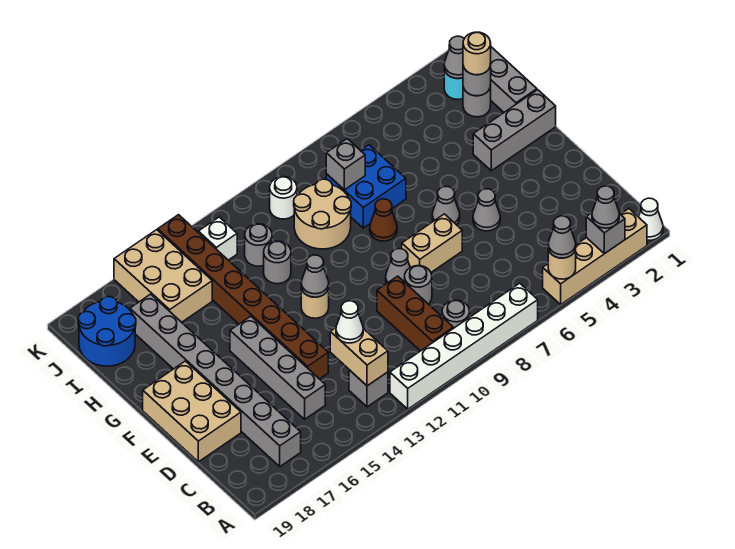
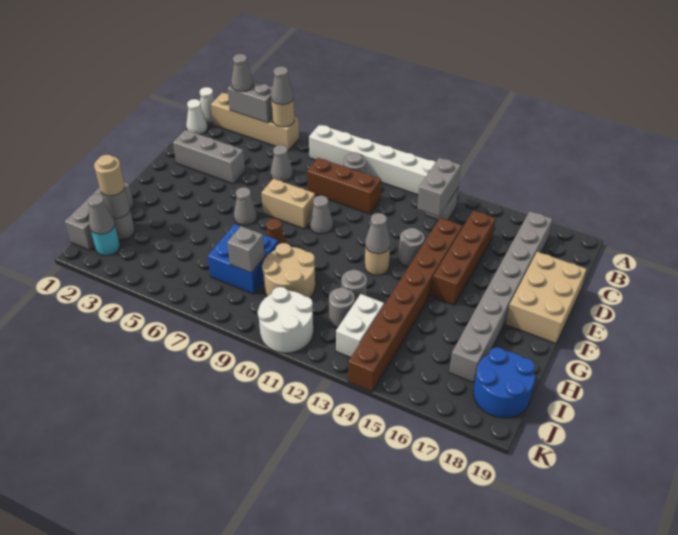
grey 1x1 brick [586,213,625,254] -> grey 1x2 brick [227,81,272,123]
brown 1x3 brick [377,276,453,351] -> brown 1x3 brick turned to [307,158,381,214]
tan 1x2 brick [330,328,388,386] -> grey 1x2 brick [417,158,461,216]
white 1x1 cone [336,301,363,343] -> white 1x1 cone moved to [186,99,208,134]
grey 1x4 brick [230,316,325,419] -> brown 1x4 brick [431,211,496,305]
grey 1x1 round brick [405,266,432,304] -> grey 1x1 round brick moved to [399,228,425,267]
grey 1x1 cone [473,189,500,231] -> grey 1x1 cone moved to [271,145,293,182]
grey 1x3 brick [473,90,556,171] -> grey 1x3 brick moved to [173,130,245,184]
tan 2x3 brick [114,230,212,322] -> none
white 1x1 round brick [270,177,297,219] -> white 2x2 round brick [258,287,313,353]
white 1x1 brick [198,217,237,260] -> white 1x2 brick [336,294,384,357]

